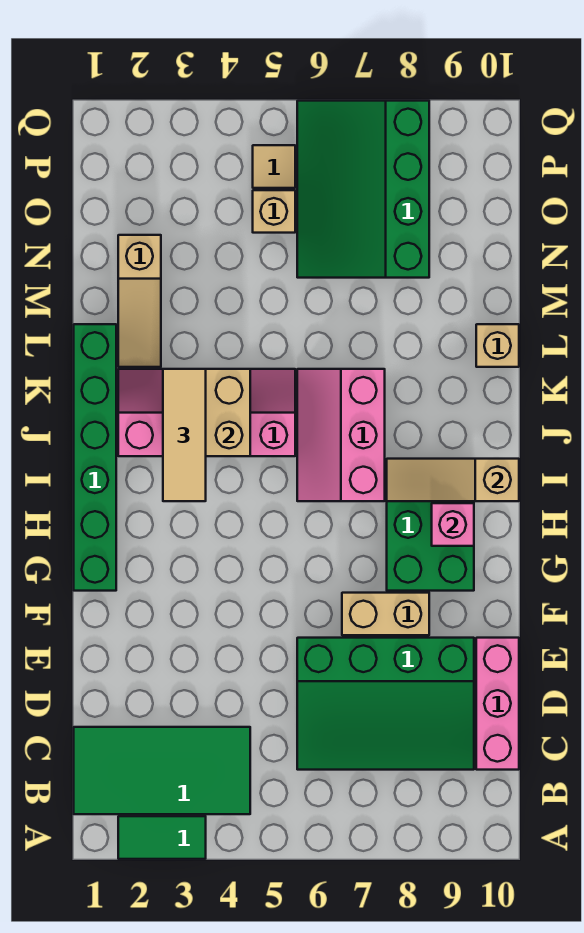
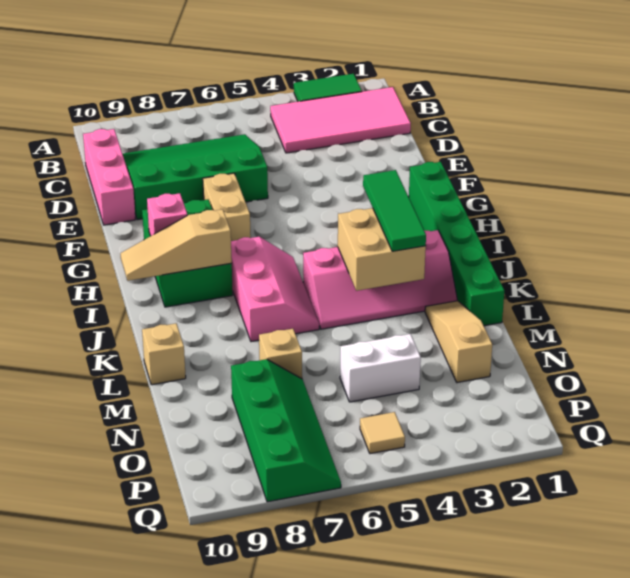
green 2x4 tile [74,727,250,814] -> pink 2x4 tile [270,87,411,153]
tan 1x2 brick [342,593,429,635] -> tan 1x2 brick turned to [203,173,251,241]
tan 1x3 tile [163,369,206,501] -> green 1x3 tile [363,170,426,251]
tan 1x3 slope [387,459,519,501] -> tan 1x3 slope turned to [120,209,232,281]
none -> white 1x2 brick [340,334,421,402]
green 3x4 slope [297,101,429,278] -> green 2x4 slope [231,359,341,502]
tan 1x1 brick [253,190,295,233] -> tan 1x1 brick moved to [259,329,302,379]

